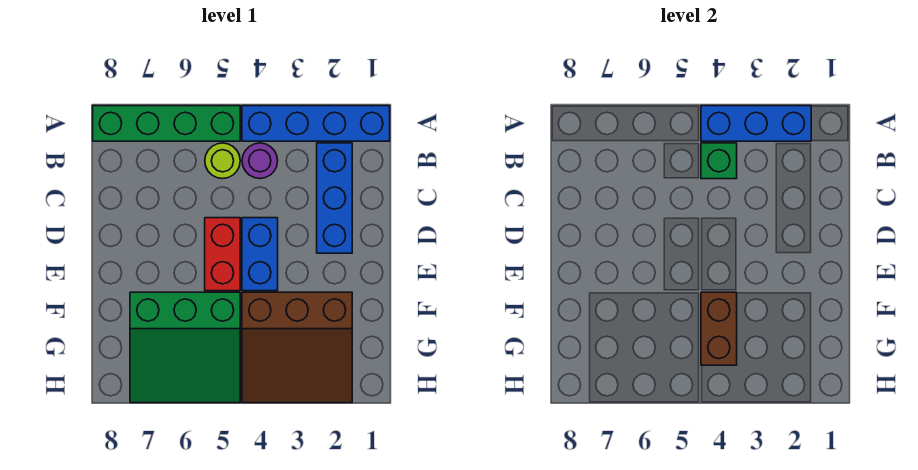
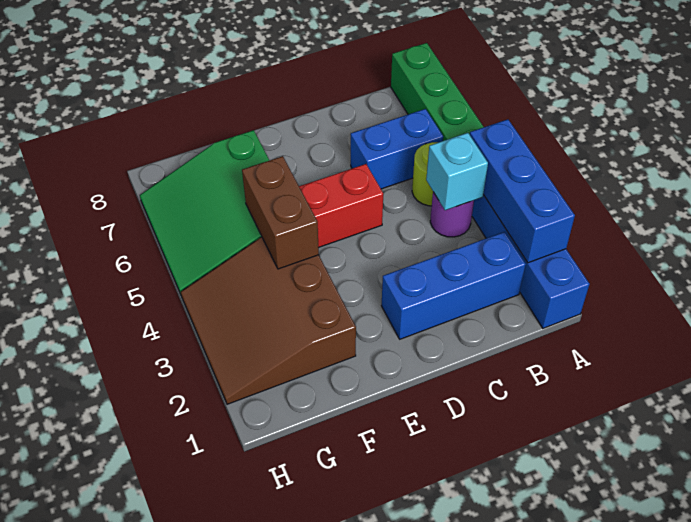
green 1x1 brick [701,143,737,179] -> cyan 1x1 brick [426,133,488,210]
blue 1x2 brick [242,218,278,291] -> blue 1x2 brick moved to [351,109,443,189]
brown 1x2 brick [701,292,737,365] -> brown 1x2 brick turned to [242,156,319,269]

